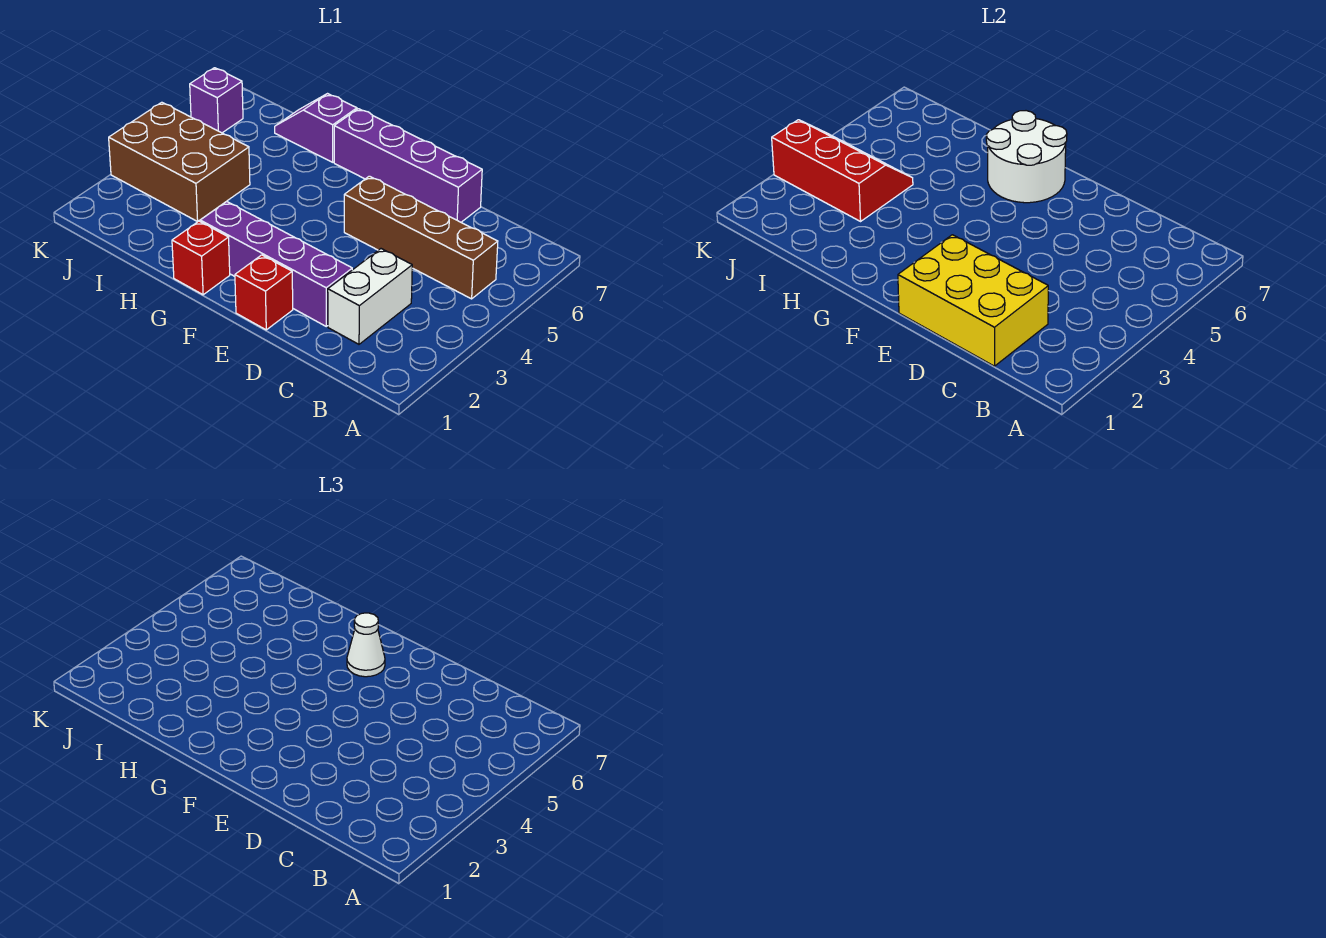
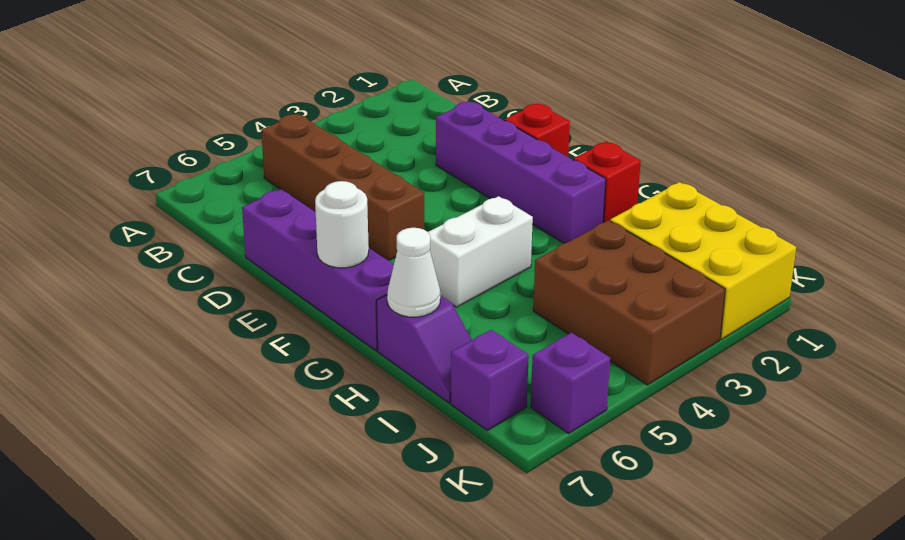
yellow 2x3 brick [898,235,1048,366] -> yellow 2x3 brick moved to [610,182,796,339]
white 1x2 brick [328,249,412,344] -> white 1x2 brick moved to [428,196,533,307]
white 2x2 round brick [986,111,1067,203] -> white 1x1 round brick [315,181,369,268]
white 1x1 cone [347,613,385,677] -> white 1x1 cone moved to [387,228,440,317]
red 2x3 slope [772,120,913,221] -> none
none -> purple 1x1 brick [451,330,529,430]

